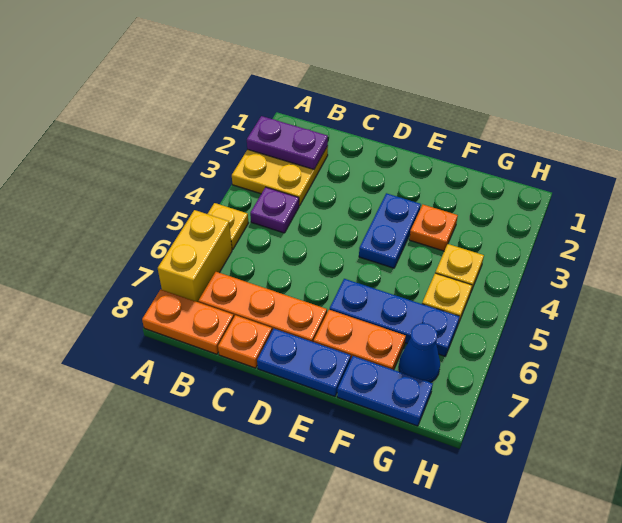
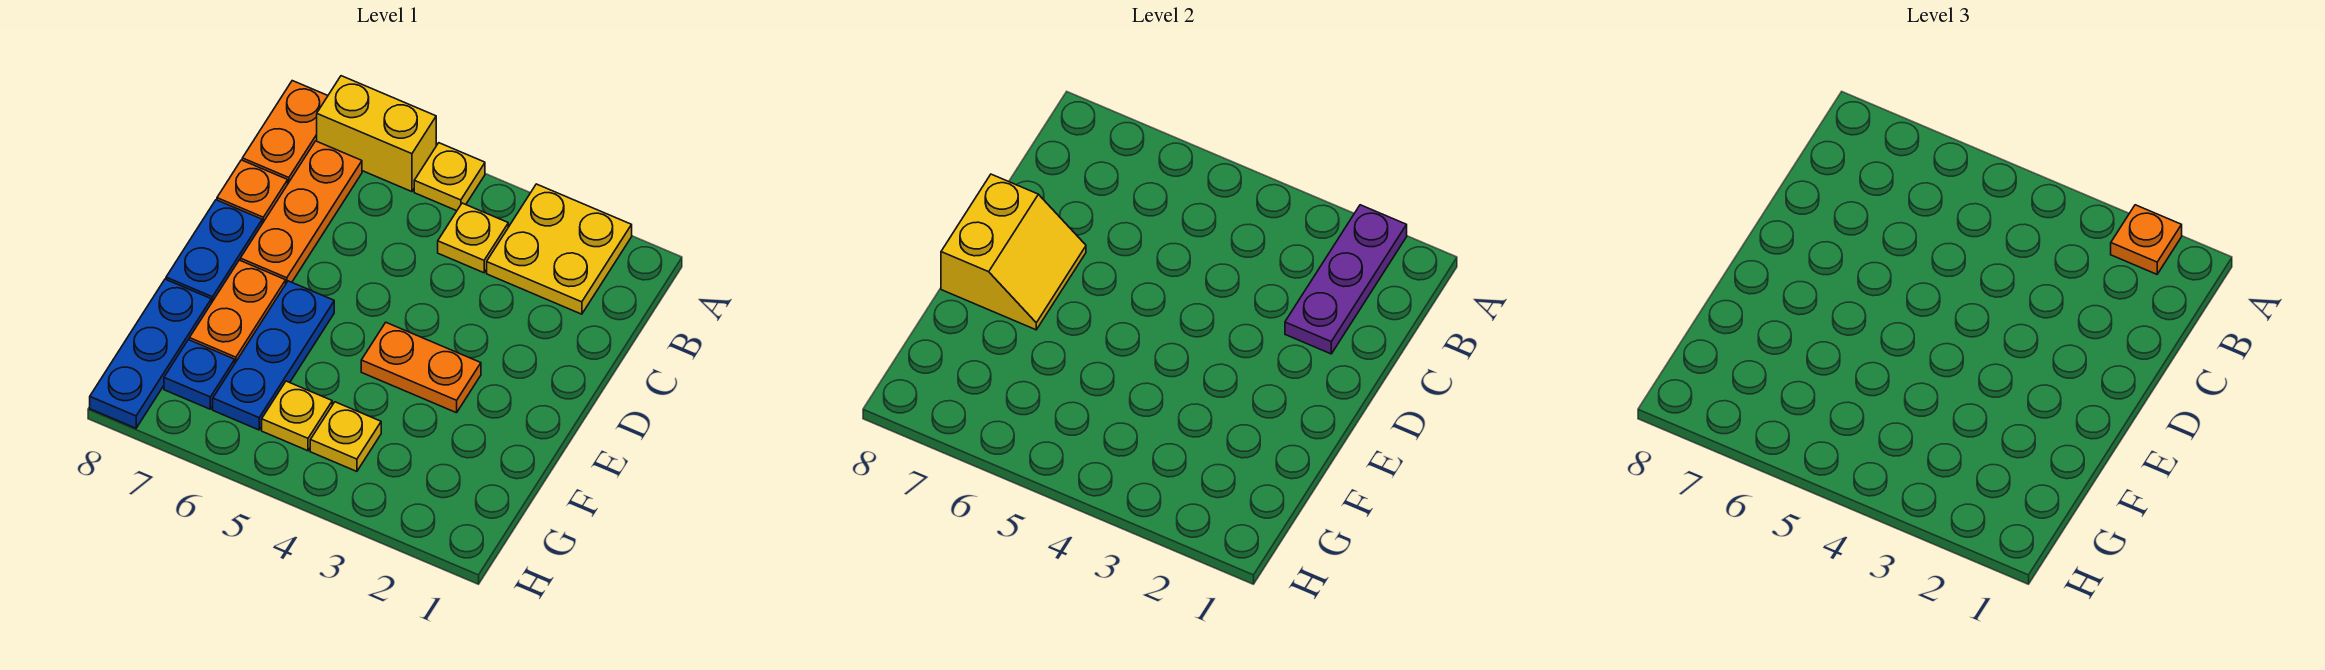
purple 1x2 plate [247,116,328,169] -> purple 1x3 plate [1285,205,1407,354]
purple 1x1 plate [250,187,299,233] -> yellow 1x1 plate [438,203,508,273]
none -> yellow 2x2 slope [941,174,1086,330]
blue 1x2 plate [359,193,421,268] -> orange 1x2 plate [361,323,481,413]
orange 1x1 plate [409,205,458,251] -> orange 1x1 plate moved to [2111,205,2182,274]
blue 1x2 plate [337,356,433,426] -> blue 1x3 plate [90,279,211,428]
blue 1x1 cone [399,323,440,383] -> blue 1x1 plate [164,340,235,409]

